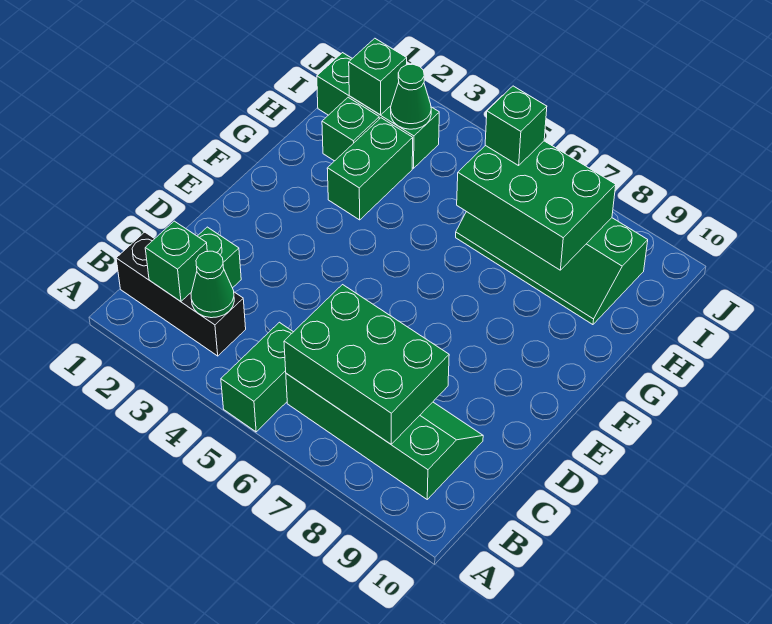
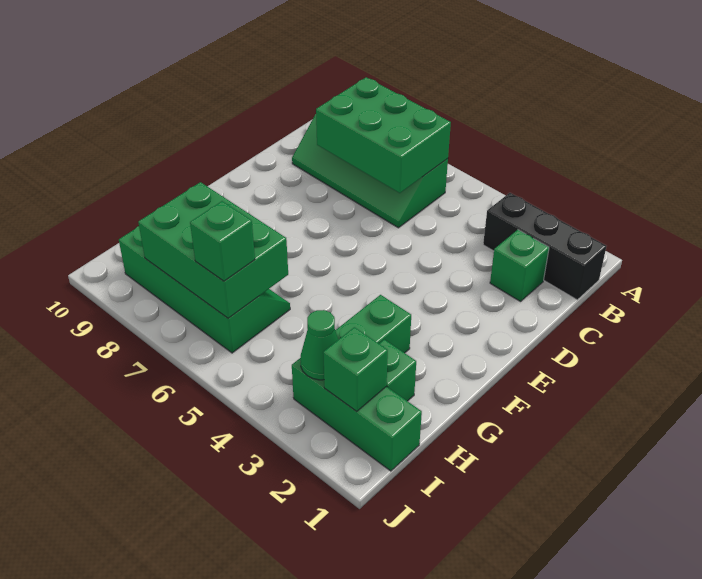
green 1x2 brick [221,322,293,432] -> none
green 1x1 brick [145,221,207,301] -> none
green 1x1 cone [191,251,234,318] -> none

